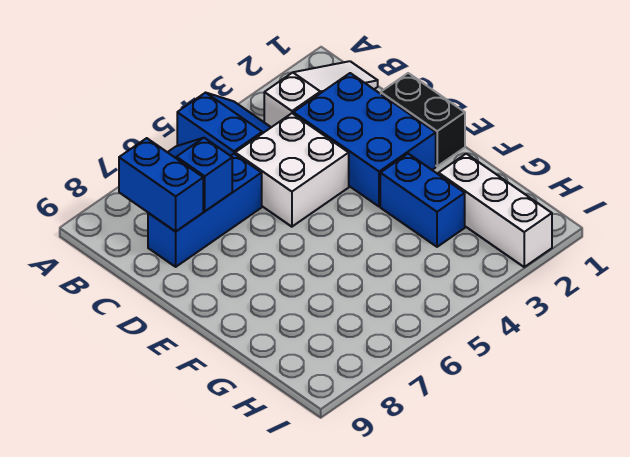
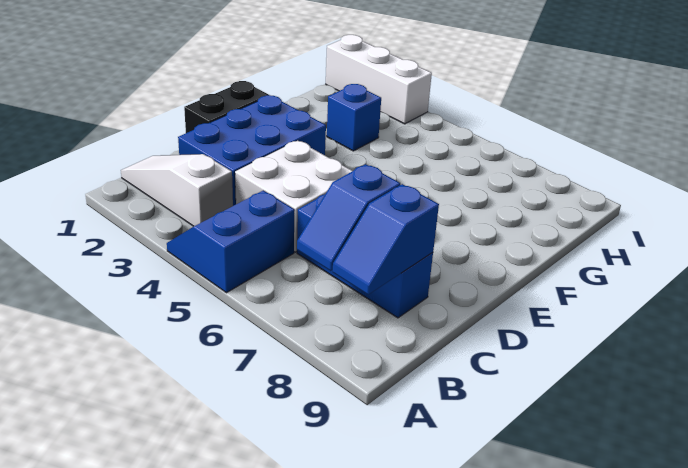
blue 1x2 brick [119,138,203,232] -> blue 1x2 slope [333,184,439,295]
blue 1x2 brick [380,154,465,247] -> blue 1x1 brick [327,84,381,151]
white 1x3 brick [439,154,552,267] -> white 1x3 brick turned to [326,35,432,124]

